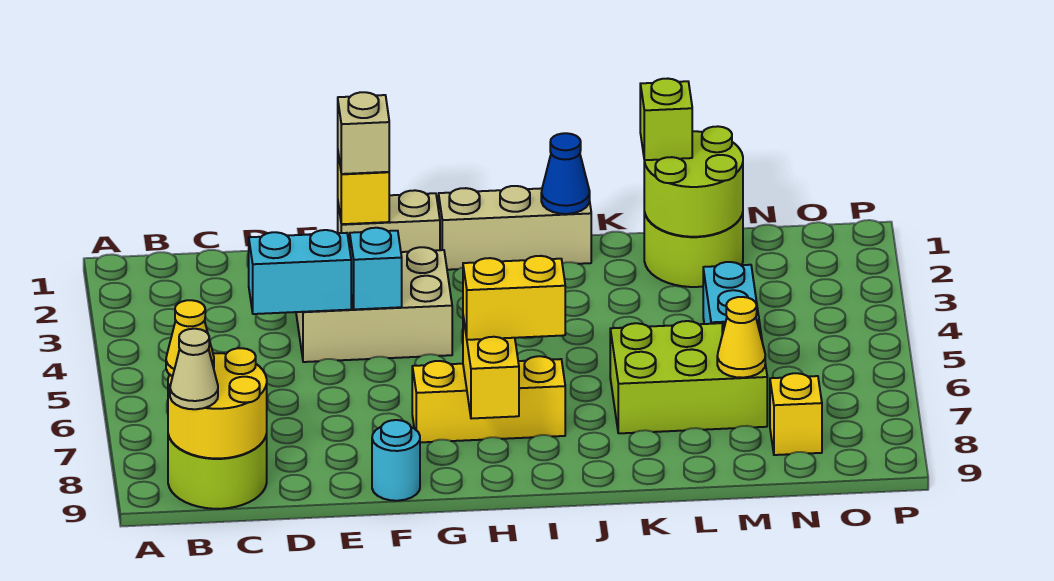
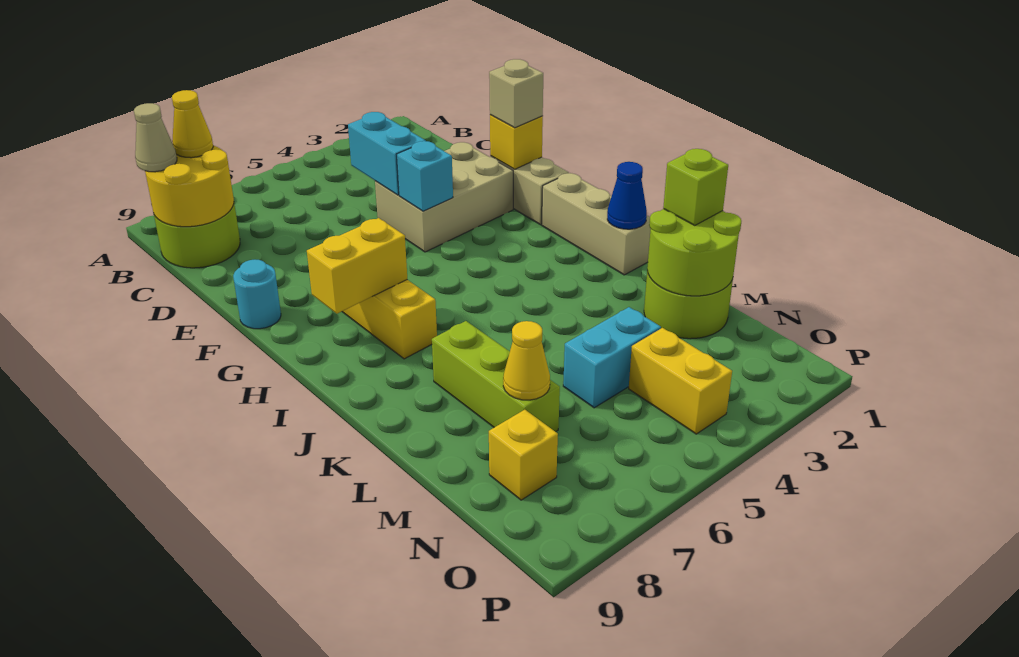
tan 2x3 brick [296,247,452,362] -> tan 2x3 brick turned to [375,142,513,252]
yellow 1x2 brick [463,256,565,340] -> yellow 1x2 brick moved to [629,328,732,434]
lime 2x3 brick [610,321,767,433] -> lime 1x3 brick [432,321,560,432]

